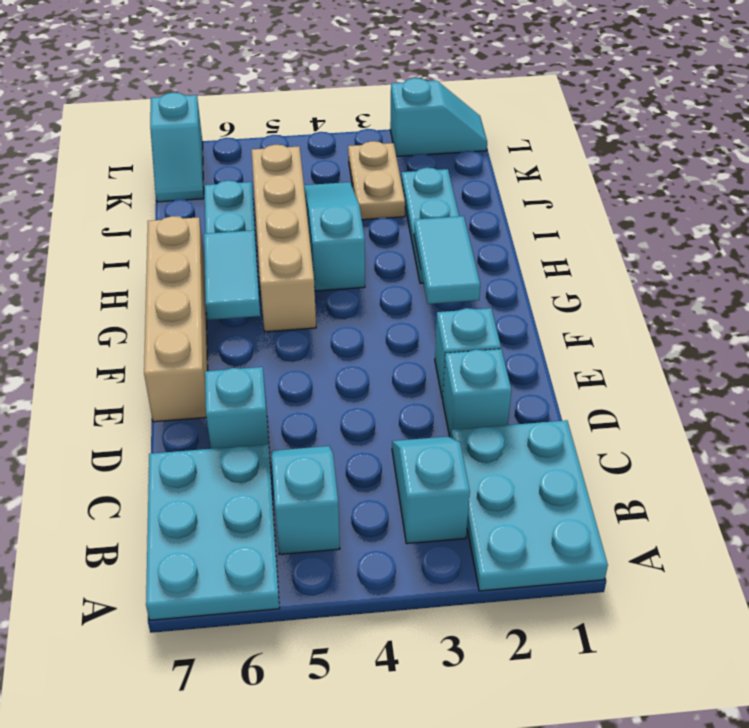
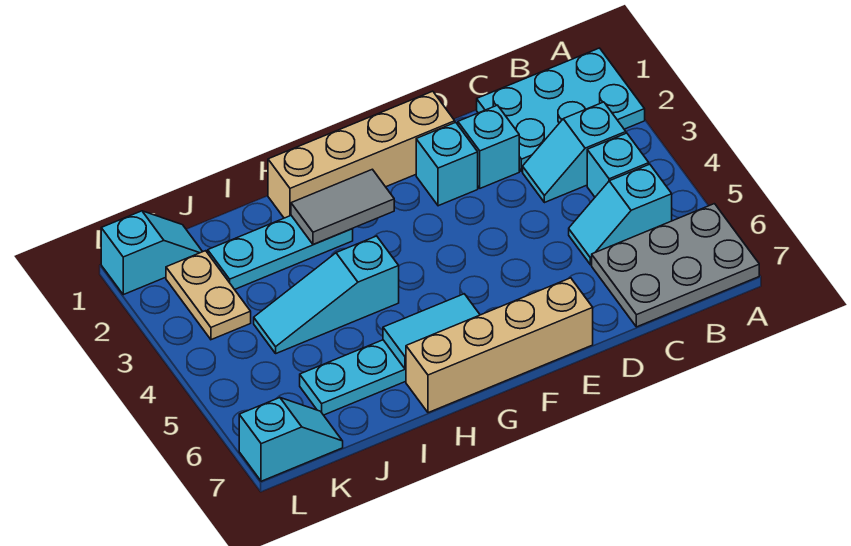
cyan 2x3 plate [146,444,280,620] -> grey 2x3 plate [592,204,759,327]
cyan 1x1 brick [205,367,269,449] -> cyan 1x1 brick moved to [587,133,649,197]
cyan 1x2 tile [414,216,480,304] -> grey 1x2 tile [291,169,394,245]
tan 1x4 brick [252,145,316,332] -> tan 1x4 brick moved to [268,91,455,218]
tan 1x2 plate [348,141,405,220] -> tan 1x2 plate turned to [166,251,251,340]
cyan 1x2 slope [390,78,487,157] -> cyan 1x2 slope turned to [101,211,202,295]

